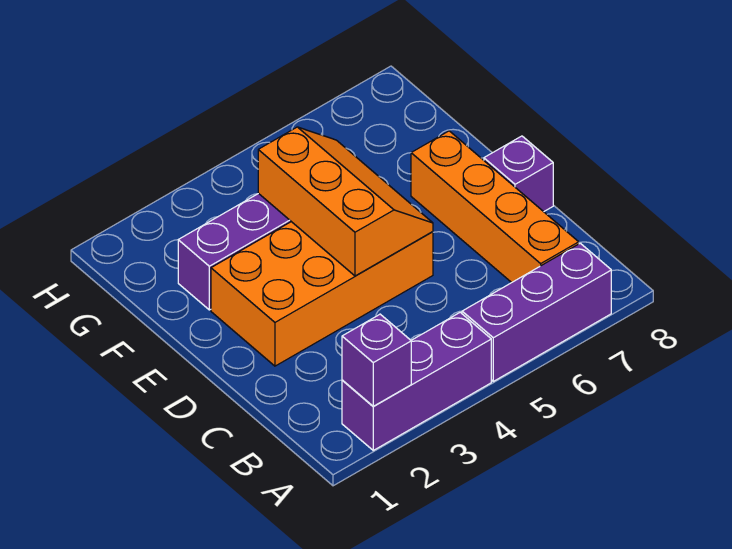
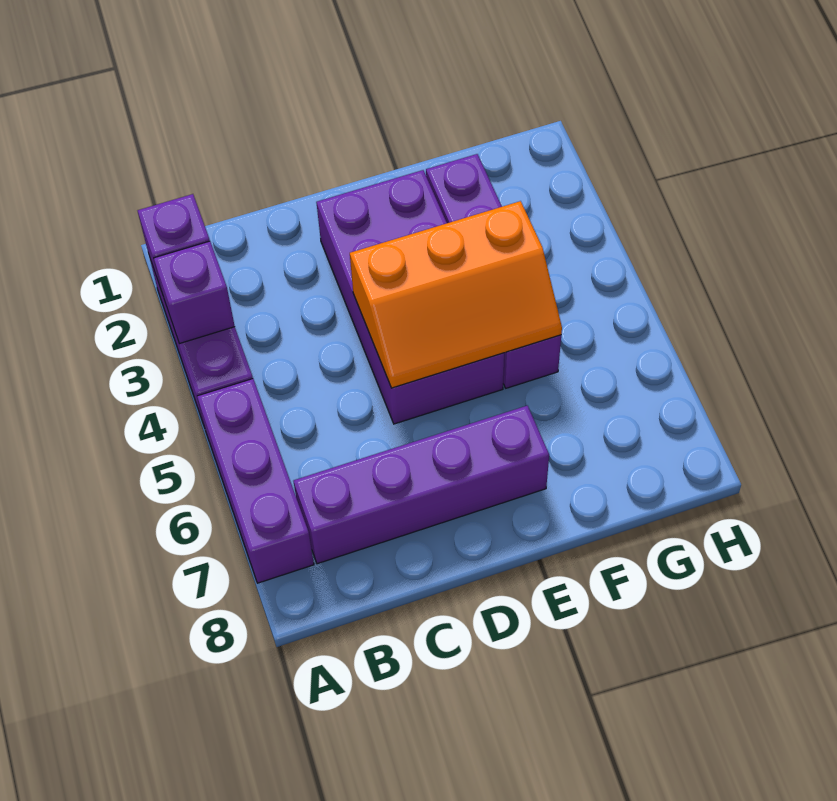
orange 1x4 brick [411,131,579,283] -> purple 1x4 brick [294,406,549,564]
orange 2x4 brick [211,222,433,366] -> purple 2x4 brick [316,170,504,424]
purple 1x1 brick [484,136,553,212] -> purple 1x1 brick moved to [154,241,235,344]

